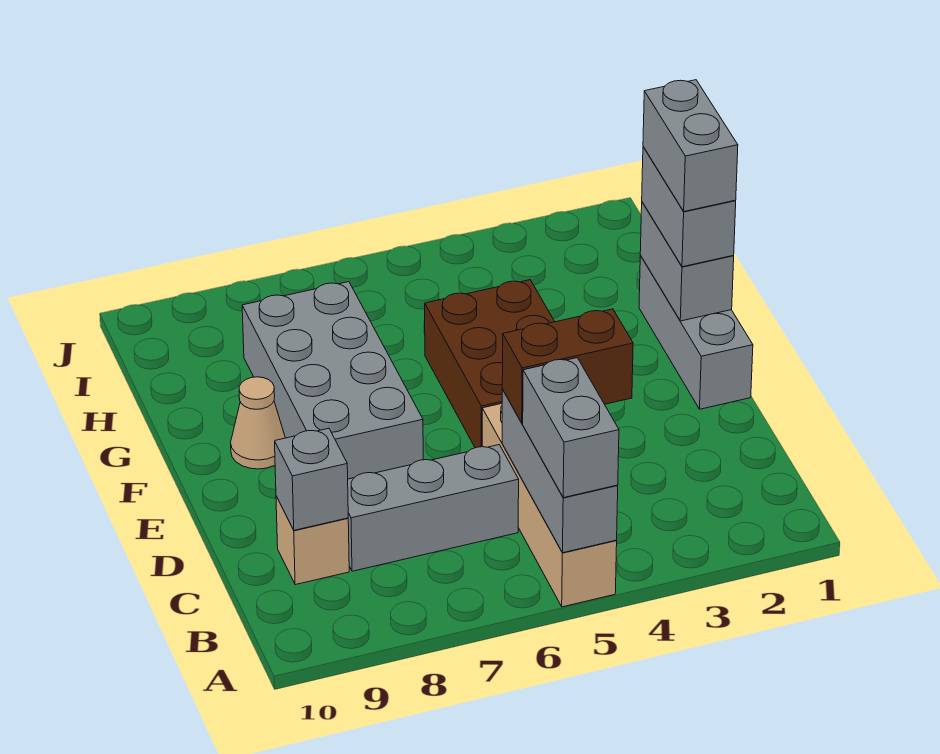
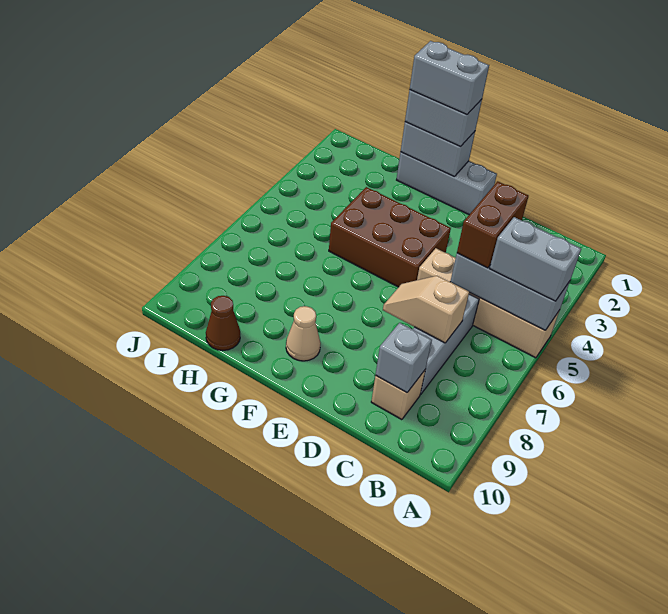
none -> tan 1x2 slope [383,276,469,343]
grey 2x4 brick [242,282,423,479] -> none
none -> brown 1x1 cone [206,296,240,350]

